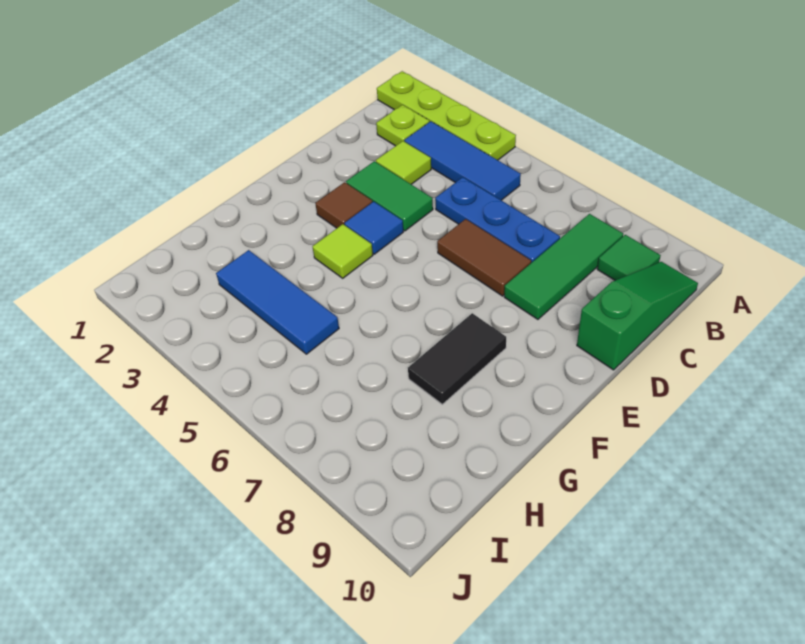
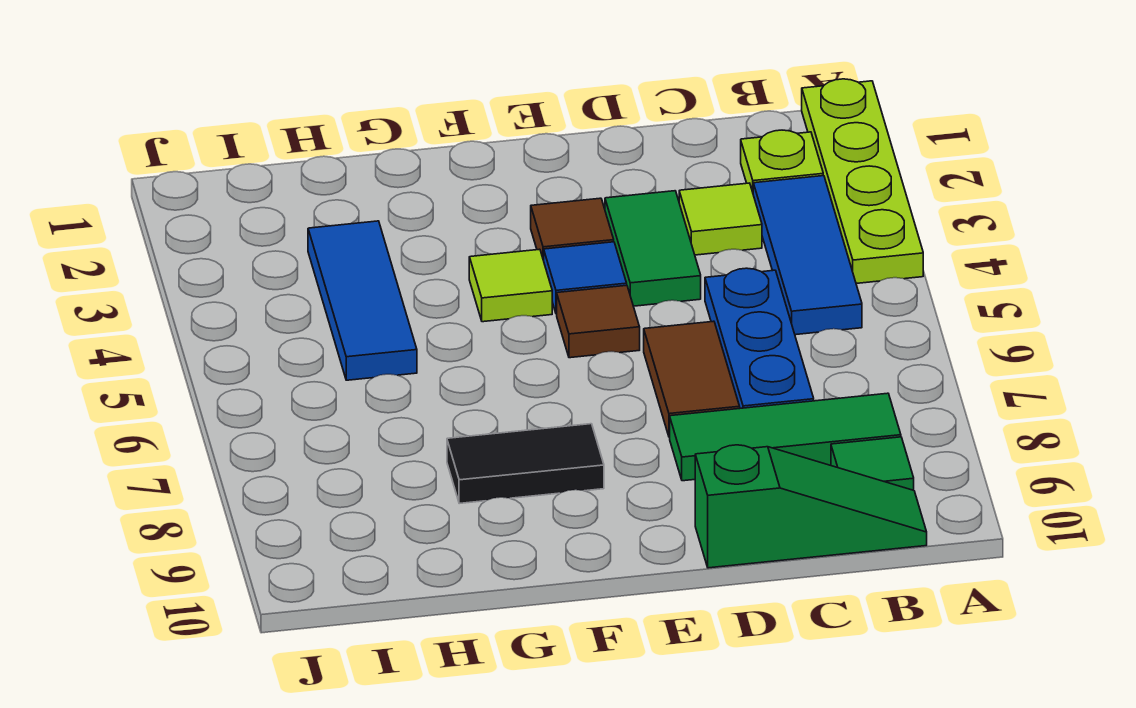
none -> brown 1x1 tile [557,285,640,358]

